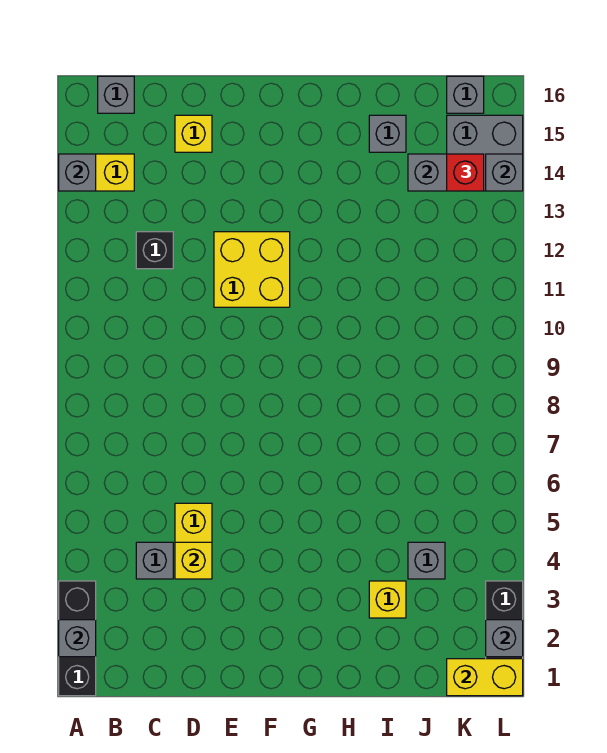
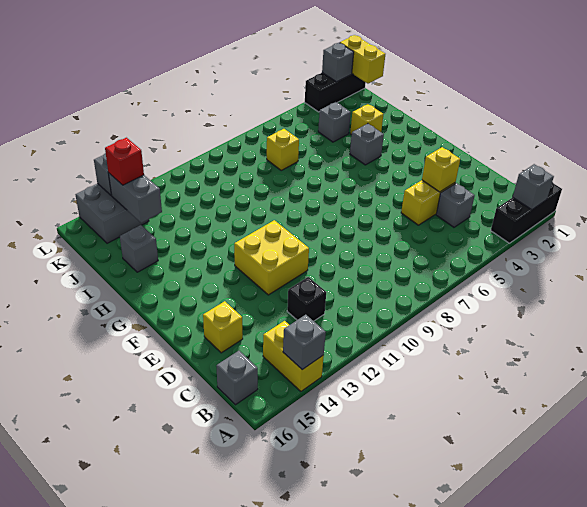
none -> yellow 1x1 brick [267,129,299,170]
grey 1x1 brick [447,76,484,113] -> grey 1x1 brick moved to [350,124,384,165]

